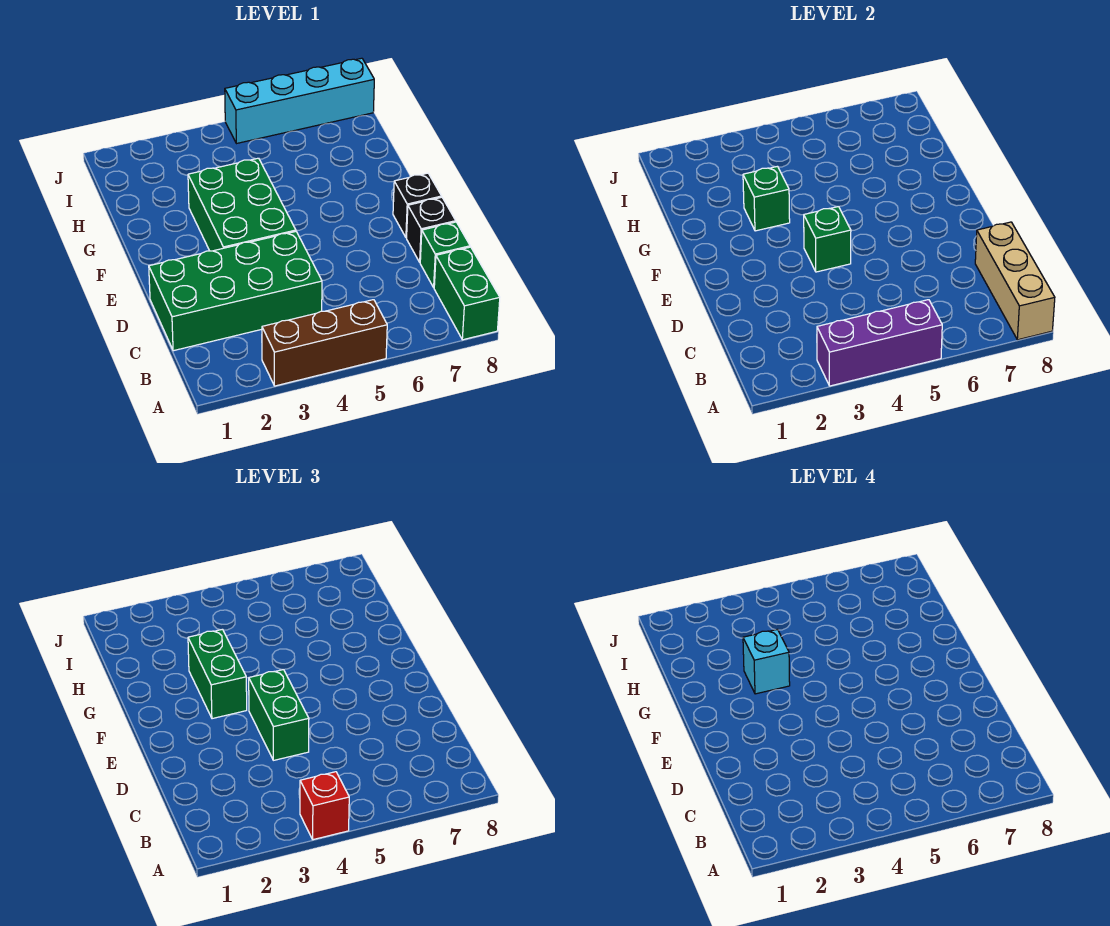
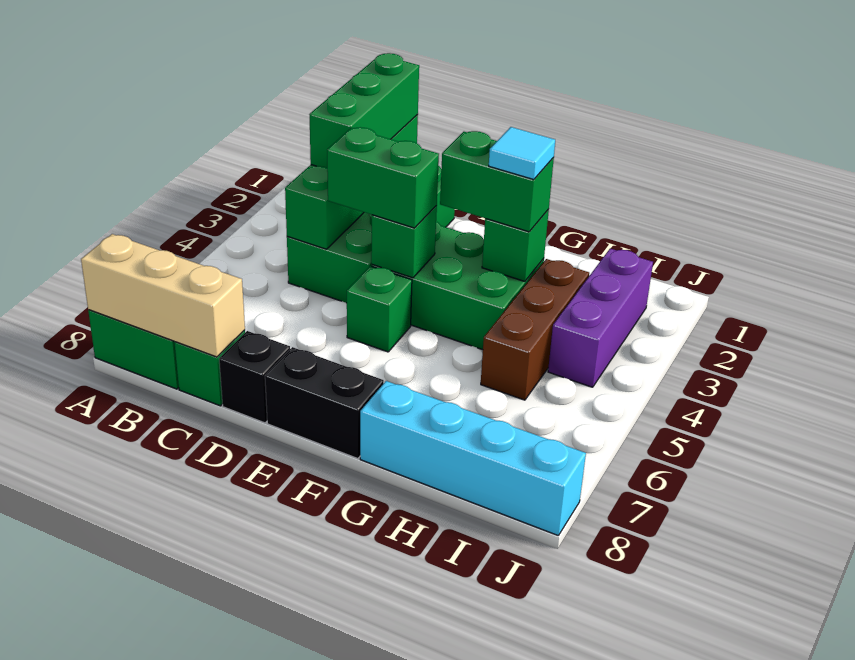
brown 1x3 brick [262,300,387,386] -> brown 1x3 brick moved to [481,259,589,400]
purple 1x3 brick [817,300,942,386] -> purple 1x3 brick moved to [548,249,653,387]
red 1x1 brick [300,772,349,840] -> none
none -> green 1x4 brick [285,115,418,249]
none -> green 1x3 brick [309,53,419,168]
none -> green 1x1 brick [347,266,412,352]
black 1x1 brick [393,173,442,238] -> black 1x2 brick [265,347,384,459]
cyan 1x1 brick [743,629,790,694] -> cyan 1x1 tile [489,127,555,180]
cyan 1x4 brick [225,58,374,144] -> cyan 1x4 brick turned to [360,381,586,535]

